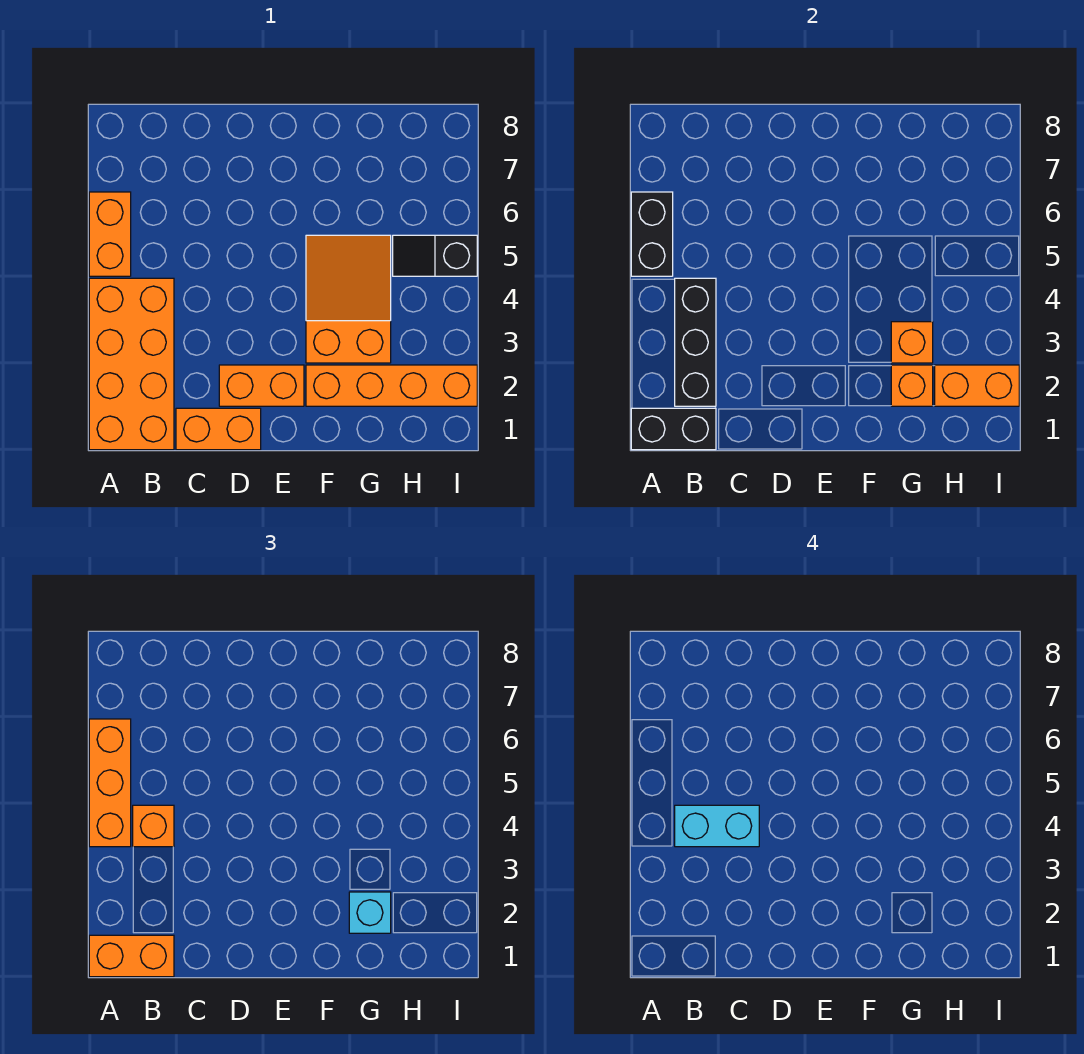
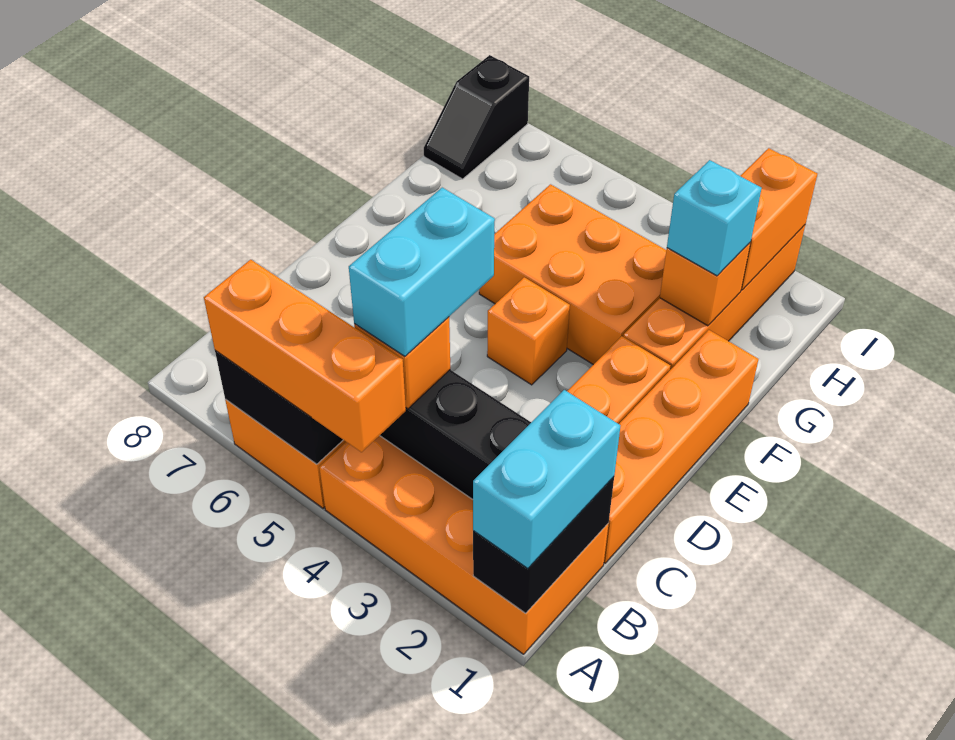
orange 1x2 brick [89,935,174,977] -> cyan 1x2 brick [473,390,620,568]
orange 1x2 brick [176,408,261,450] -> orange 1x4 brick [604,330,759,563]
orange 2x3 slope [306,235,391,363] -> orange 2x3 brick [479,184,666,365]
orange 1x1 brick [891,322,933,363] -> orange 1x1 brick moved to [487,277,570,385]
black 1x2 slope [393,235,477,276] -> black 1x2 slope moved to [424,55,529,179]

